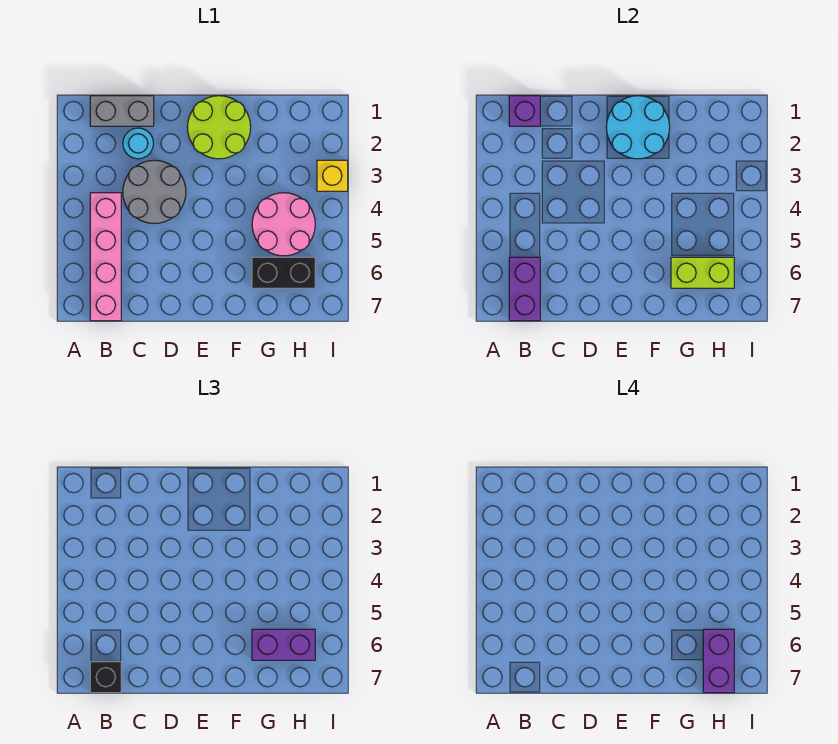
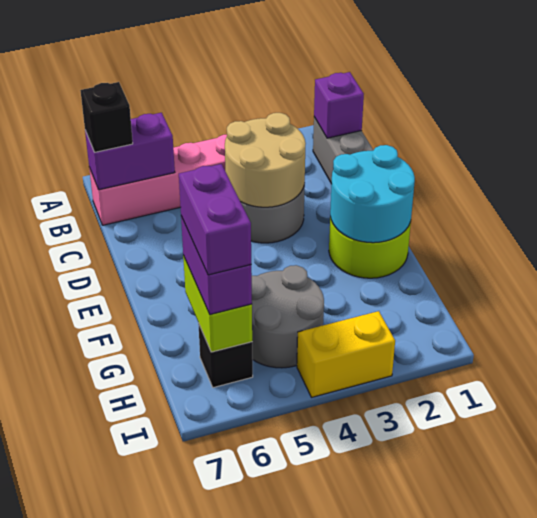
cyan 1x1 round brick [123,128,154,159] -> none
none -> tan 2x2 round brick [225,113,306,207]
pink 2x2 round brick [252,193,315,256] -> grey 2x2 round brick [252,265,324,368]
black 1x2 brick [252,257,315,288] -> black 1x1 brick [198,323,253,388]
purple 1x2 brick [703,629,734,693] -> purple 1x2 brick turned to [179,164,251,275]
yellow 1x1 brick [317,160,348,191] -> yellow 1x2 brick [297,311,395,397]

